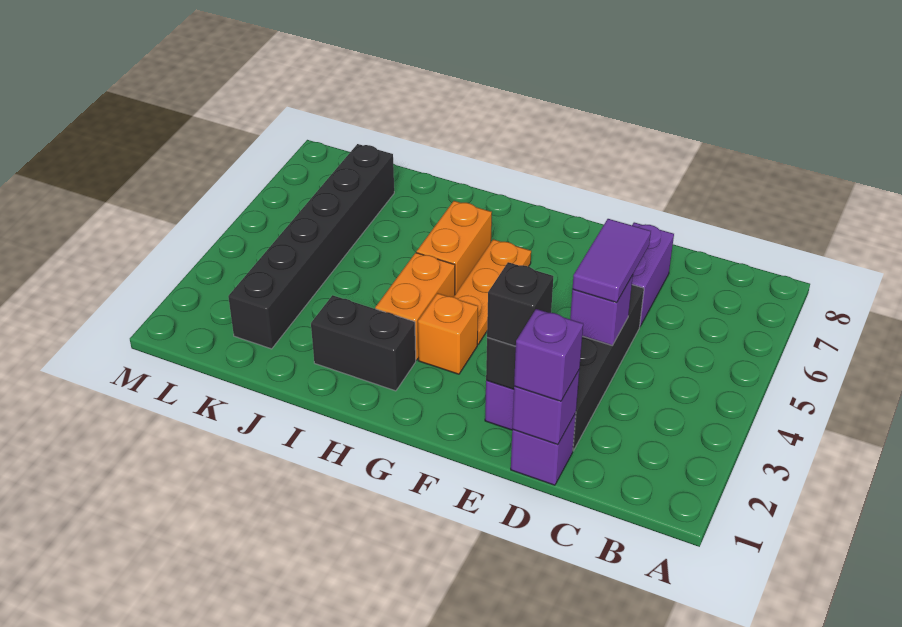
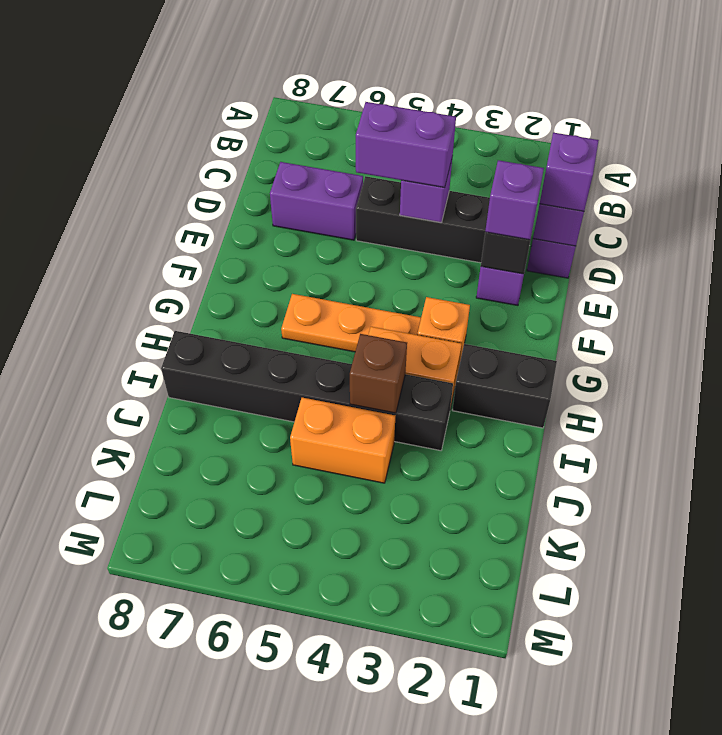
purple 1x2 tile [572,219,651,303] -> purple 1x2 brick [356,102,456,187]
black 1x1 brick [487,262,553,346] -> purple 1x1 brick [485,160,544,240]
black 1x2 brick [311,295,416,391] -> black 1x2 brick turned to [453,344,557,428]
orange 1x2 brick [417,201,492,294] -> orange 1x2 brick moved to [290,398,395,483]
none -> brown 1x1 brick [350,334,407,413]
black 1x6 brick [228,144,394,349] -> black 1x6 brick moved to [161,331,453,451]

